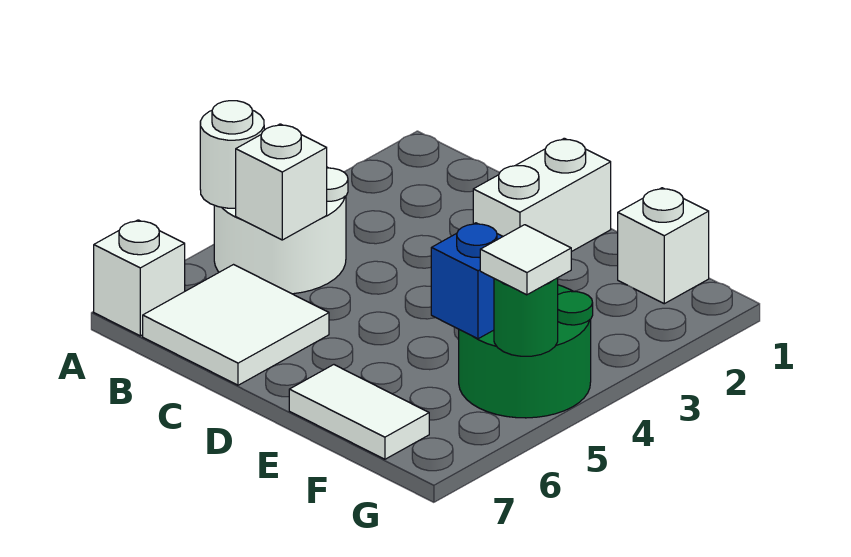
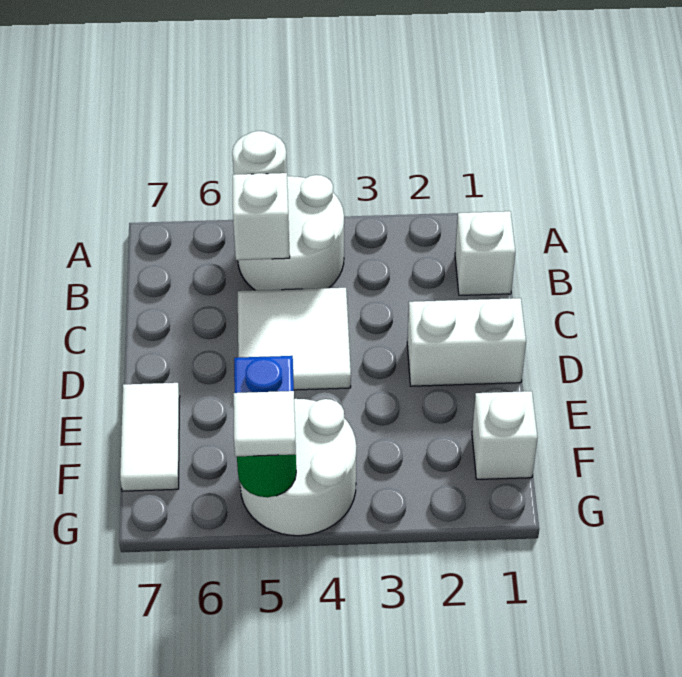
white 1x1 brick [94,220,185,336] -> white 1x1 brick moved to [455,211,516,295]
white 2x2 tile [143,265,329,385] -> white 2x2 tile moved to [238,288,351,390]
green 2x2 round brick [459,285,593,418] -> white 2x2 round brick [240,399,356,536]

